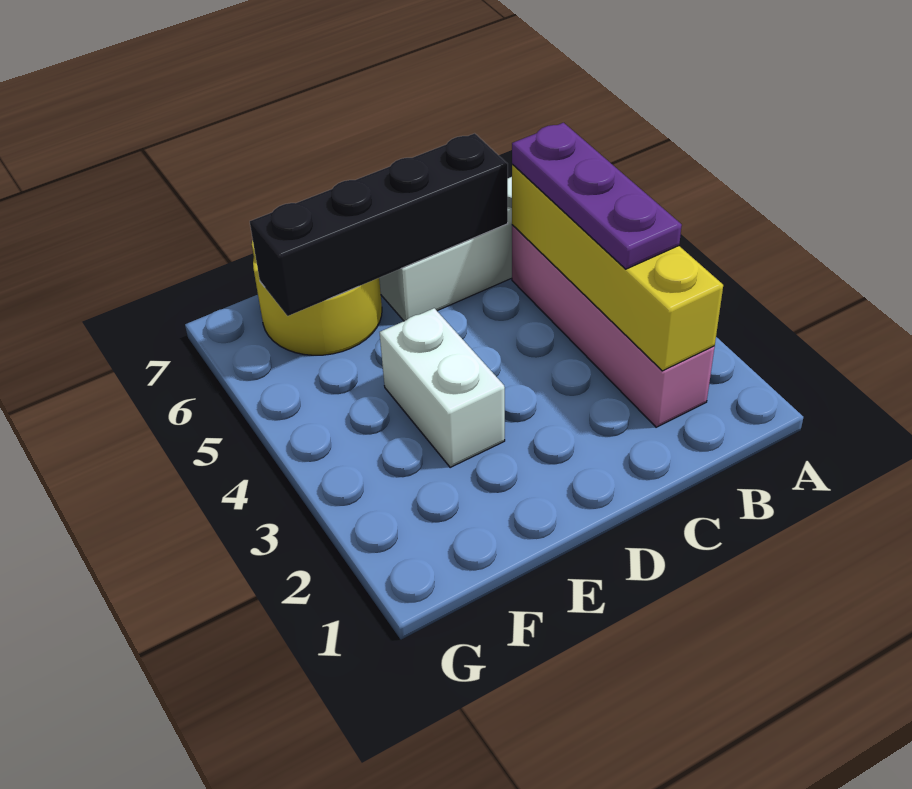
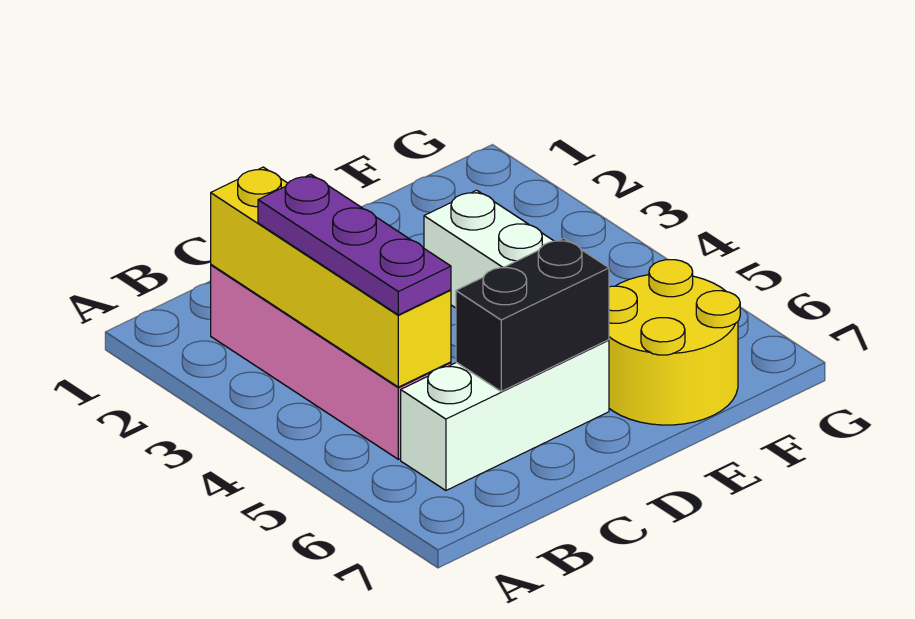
black 1x4 brick [250,133,508,316] -> black 1x2 brick [456,238,609,391]

